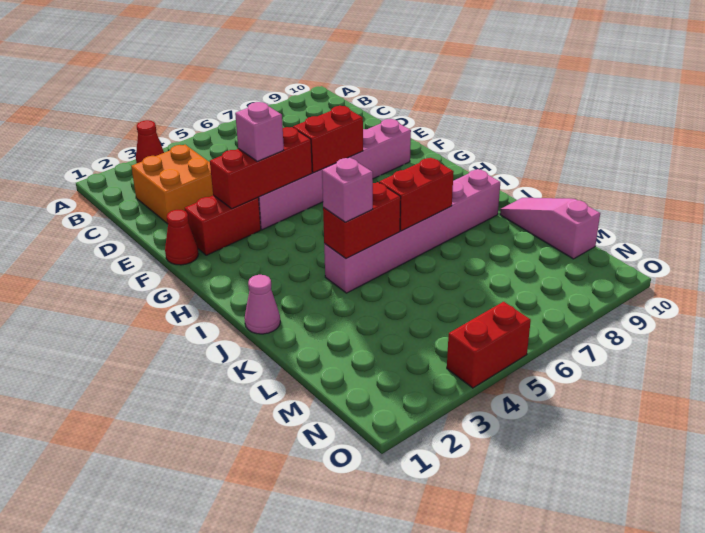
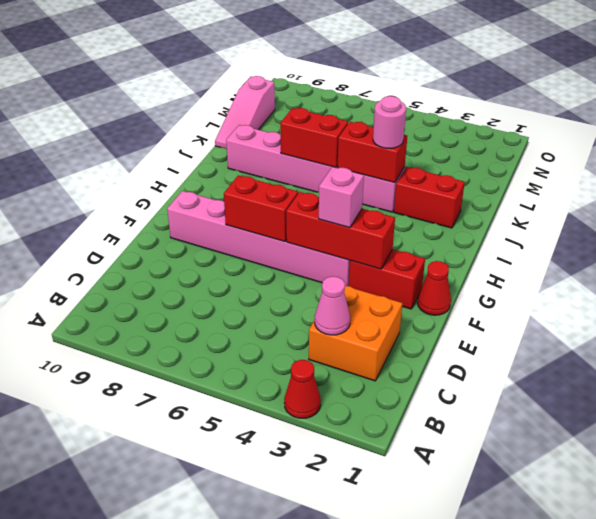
pink 1x1 cone [245,275,280,334] -> pink 1x1 cone moved to [315,276,350,335]
pink 1x1 brick [322,157,373,222] -> pink 1x1 round brick [373,96,406,148]
red 1x2 brick [447,302,531,388] -> red 1x2 brick moved to [394,167,465,228]

